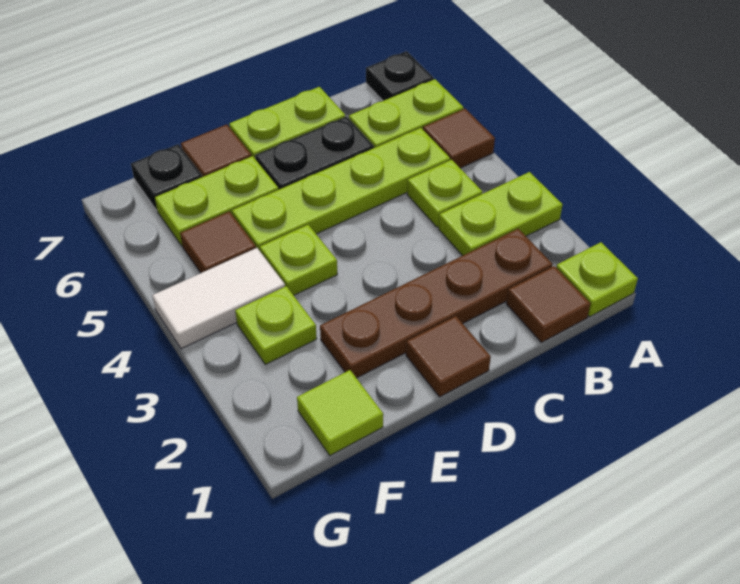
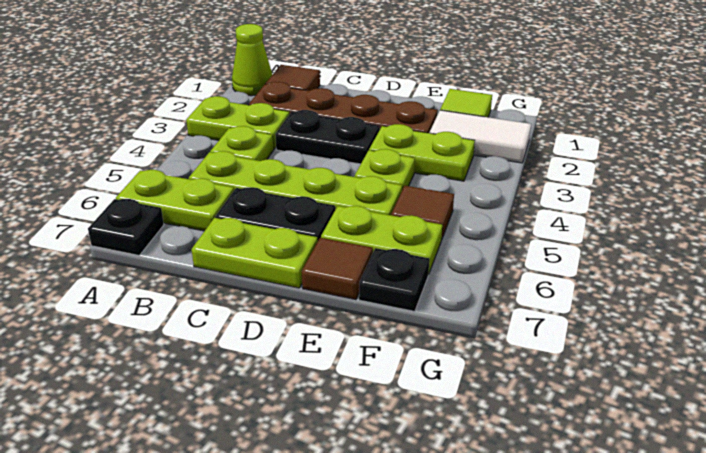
lime 1x1 plate [556,242,638,317] -> lime 1x1 cone [232,24,272,96]
brown 1x1 tile [423,109,495,168] -> none
none -> black 1x2 plate [275,110,380,164]
brown 1x1 tile [406,316,491,397] -> none
lime 1x1 plate [235,286,317,364] -> lime 1x2 plate [369,124,475,181]
white 1x2 tile [152,248,285,349] -> white 1x2 tile moved to [430,110,531,163]

